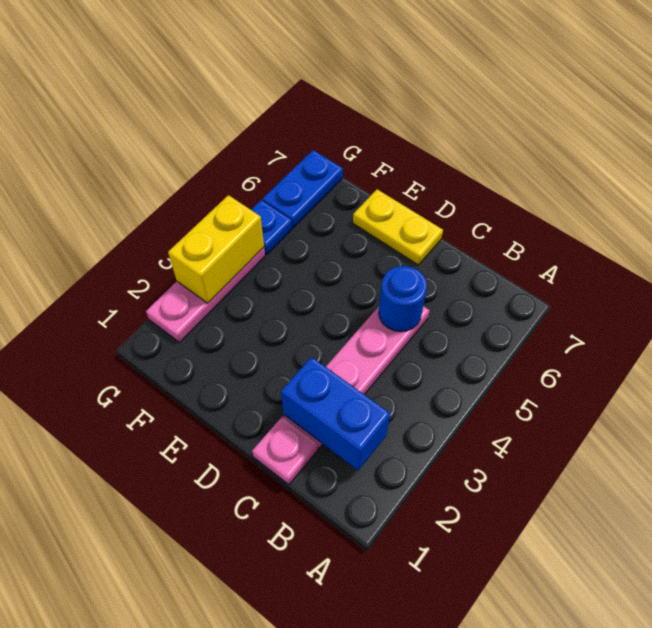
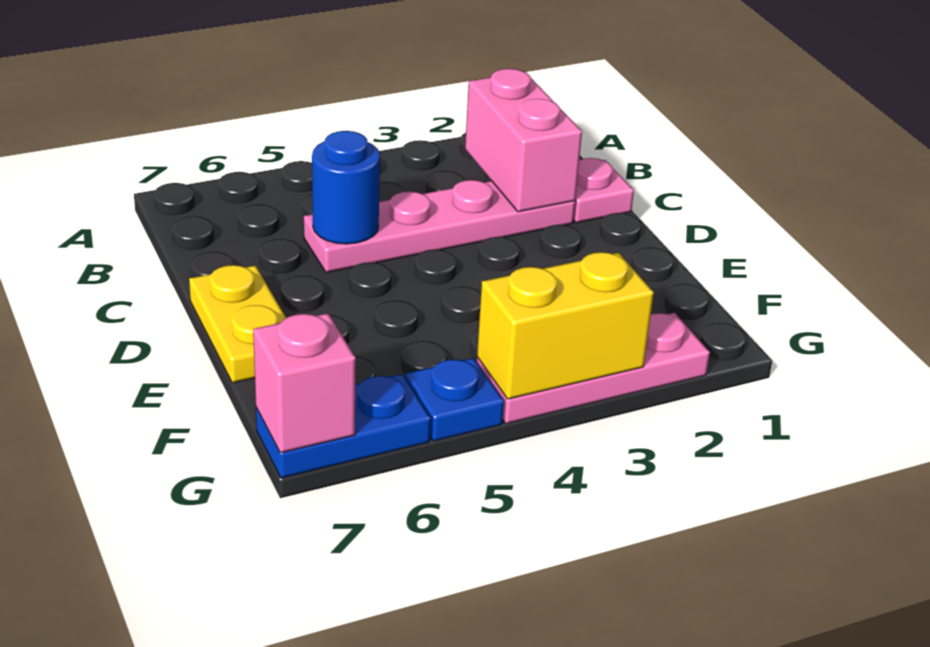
blue 1x2 brick [281,357,390,470] -> pink 1x2 brick [465,69,582,212]
none -> pink 1x1 brick [253,313,356,453]

